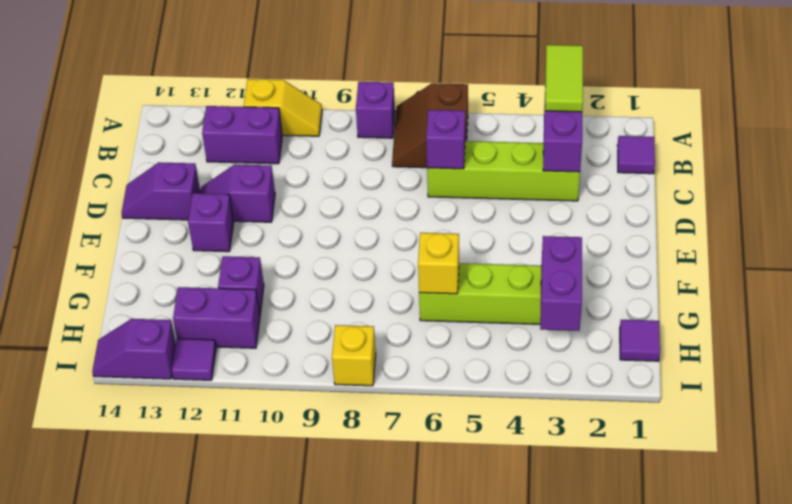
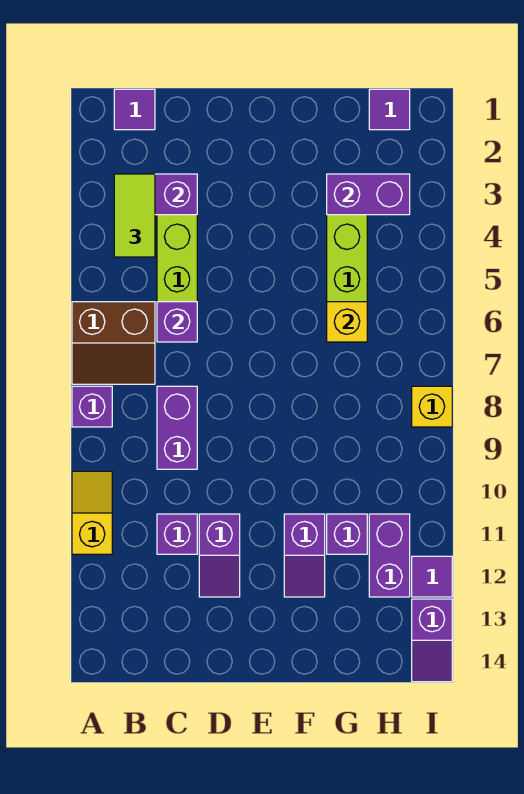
lime 1x2 tile [545,45,583,112] -> lime 1x2 tile turned to [114,174,155,257]
purple 1x2 brick [202,106,282,164] -> purple 1x2 brick moved to [157,386,197,469]
purple 1x2 slope [122,162,200,220] -> purple 1x2 slope moved to [284,514,325,597]
purple 1x1 brick [188,193,234,252] -> purple 1x1 brick moved to [157,514,197,554]

